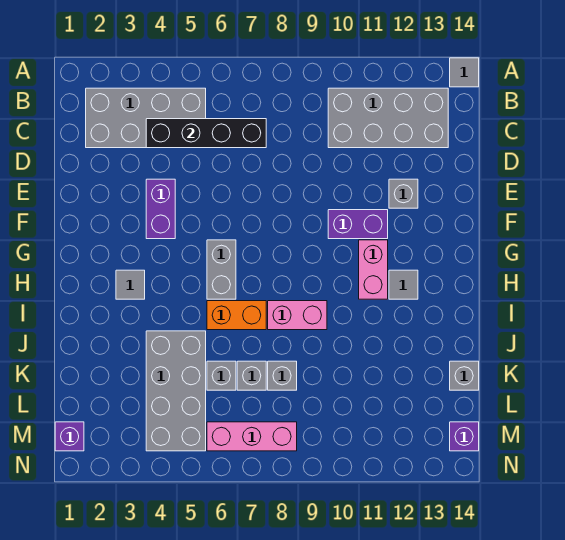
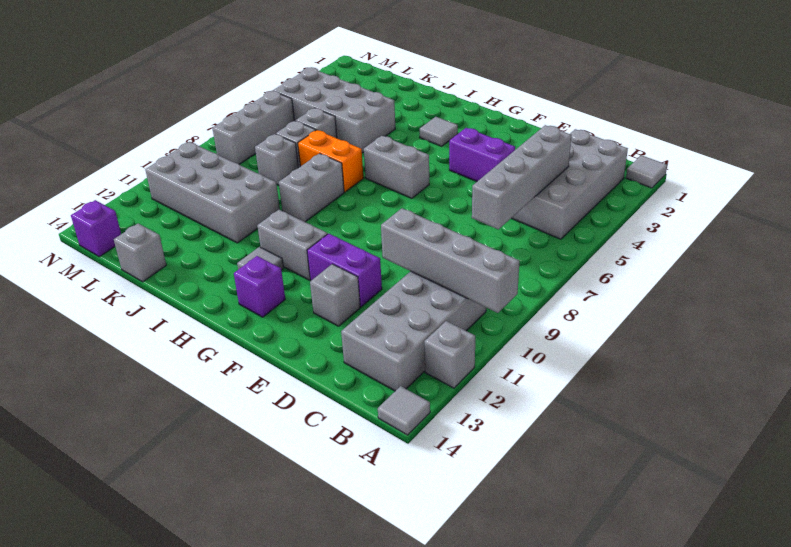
none -> grey 1x1 tile [626,155,667,188]
none -> grey 1x4 brick [381,208,519,313]
none -> grey 1x1 brick [424,321,475,388]
black 1x4 brick [146,119,266,148] -> grey 1x4 brick [472,125,571,229]
purple 1x2 brick [328,210,388,239] -> purple 1x2 brick turned to [307,233,382,307]
pink 1x2 brick [359,240,388,299] -> grey 1x2 brick [257,210,327,280]
orange 1x2 brick [207,301,266,330] -> orange 1x2 brick turned to [298,130,363,192]
pink 1x2 brick [268,301,327,330] -> grey 1x2 brick [279,153,344,222]
none -> grey 2x4 brick [145,142,280,243]
purple 1x1 brick [55,422,84,451] -> purple 1x1 brick moved to [234,256,285,317]
pink 1x3 brick [207,422,297,451] -> grey 1x3 brick [212,91,294,164]

